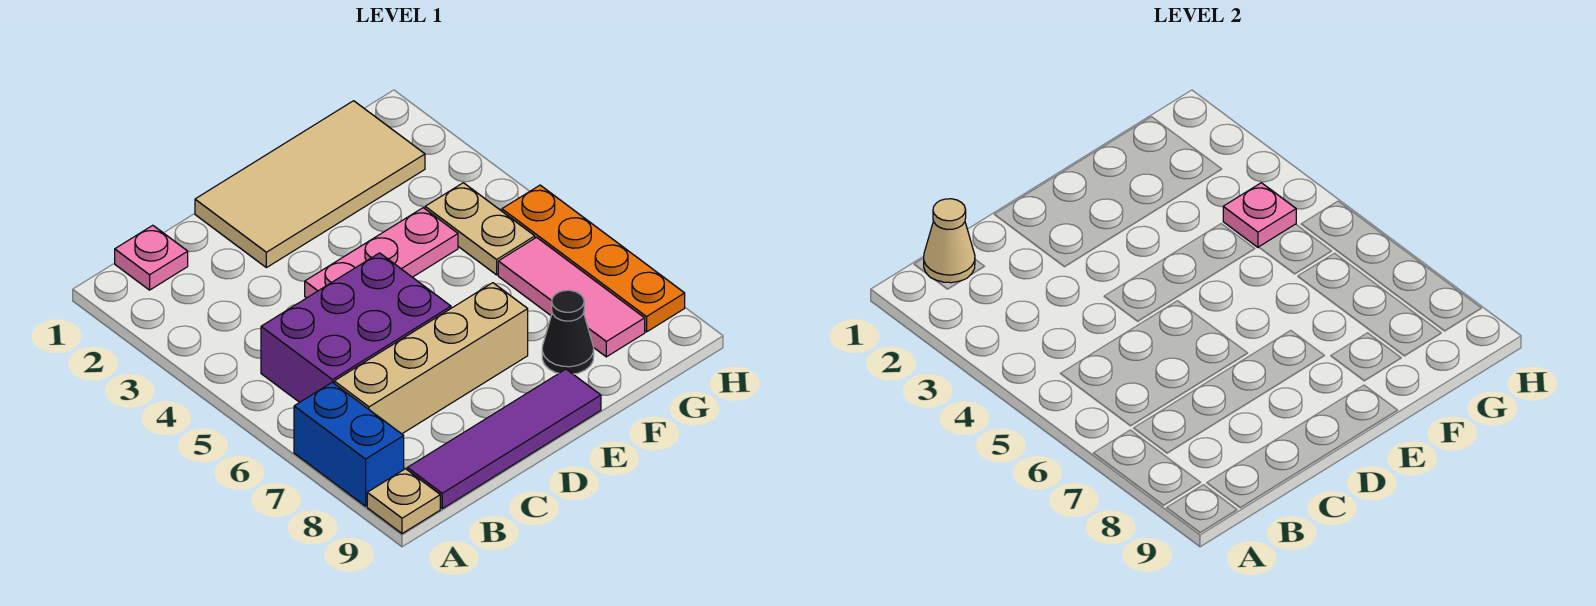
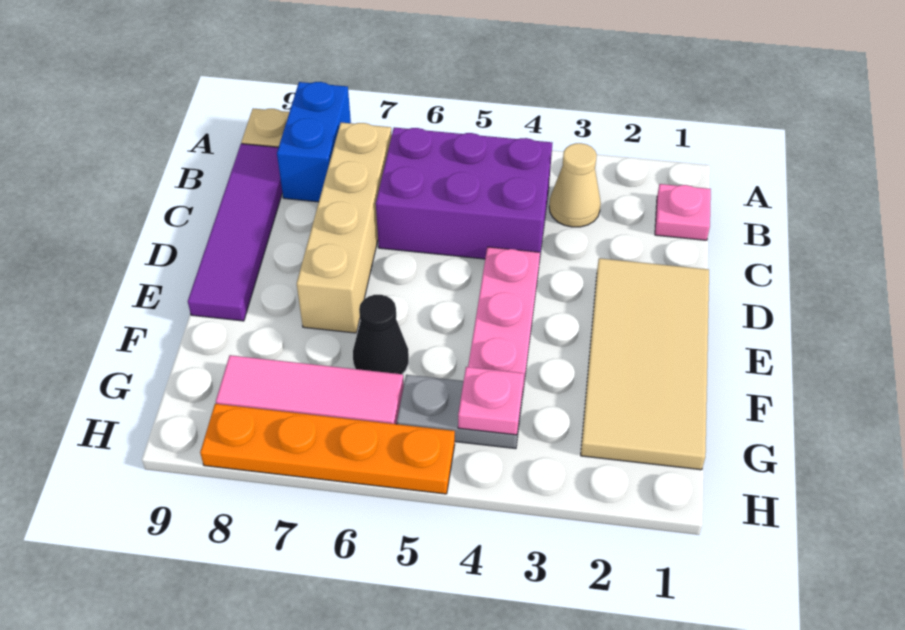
blue 1x2 brick [294,382,404,506] -> blue 1x2 brick turned to [277,82,351,202]
tan 1x1 cone [924,199,975,283] -> tan 1x1 cone moved to [549,143,601,227]
purple 2x3 brick [261,253,451,402] -> purple 2x3 brick turned to [376,128,552,259]
black 1x1 cone [542,290,594,374] -> black 1x1 cone moved to [353,295,409,374]
tan 1x2 plate [425,183,535,275] -> grey 1x2 plate [397,375,523,449]

